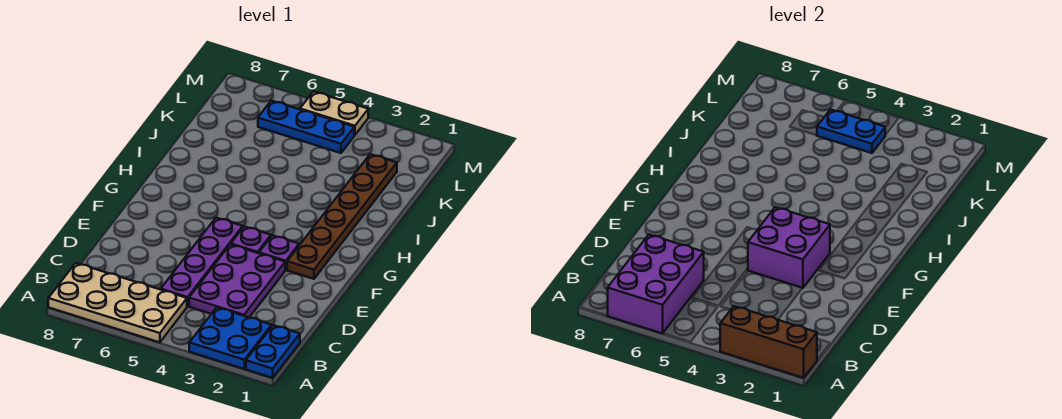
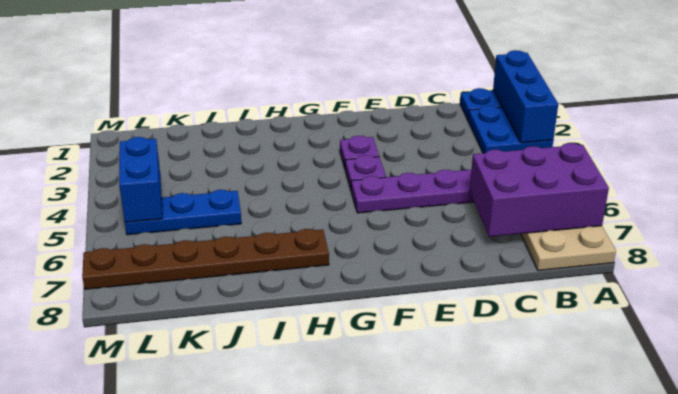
brown 1x3 brick [720,306,817,378] -> blue 1x3 brick [493,50,558,143]
purple 2x3 plate [189,244,285,317] -> none
purple 2x2 brick [748,207,830,288] -> none
brown 1x6 plate [287,154,397,279] -> brown 1x6 plate moved to [82,229,329,289]
blue 1x3 plate [258,101,354,153] -> blue 1x3 plate turned to [125,190,241,235]
blue 1x2 plate [817,110,885,153] -> blue 1x2 brick [119,137,162,222]
tan 1x2 plate [300,91,368,135] -> none

